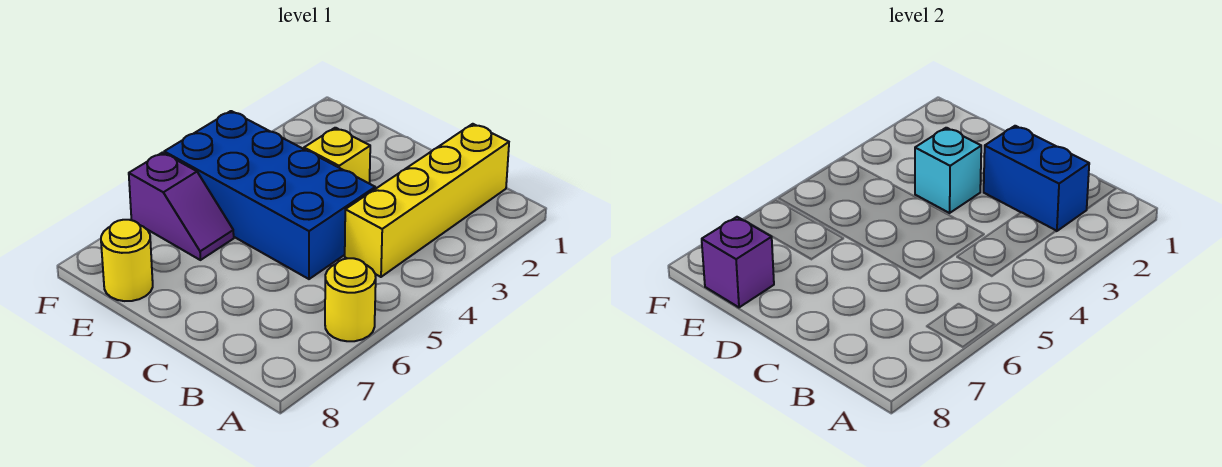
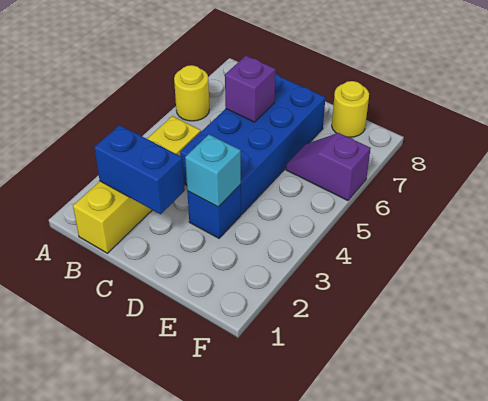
blue 2x4 brick [164,111,375,279] -> blue 2x4 brick turned to [180,74,325,214]
yellow 1x1 brick [304,128,370,184] -> blue 1x1 brick [187,185,241,238]
purple 1x1 brick [702,217,774,307] -> purple 1x1 brick moved to [225,56,276,122]

